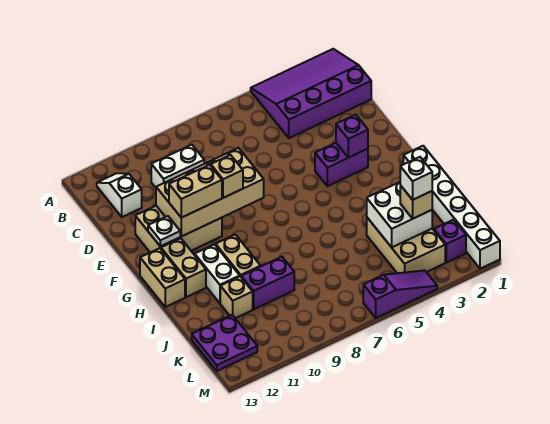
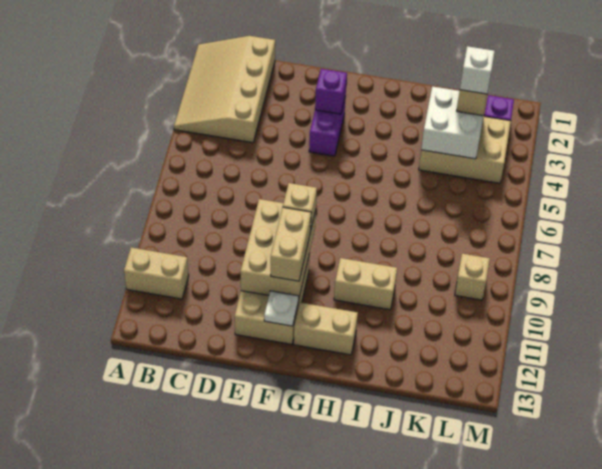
purple 3x4 slope [251,49,371,138] -> tan 3x4 slope [174,36,275,143]
white 1x2 slope [97,173,142,217] -> none
white 1x2 brick [151,145,204,188] -> none
tan 2x4 brick [156,148,264,237] -> tan 2x3 brick [240,199,316,300]
tan 1x2 brick [140,248,185,307] -> tan 1x2 brick moved to [124,247,189,299]
white 1x6 brick [403,146,500,269] -> none
white 1x2 brick [195,244,240,303] -> none
purple 1x2 brick [241,257,294,309] -> none
tan 1x1 brick [220,276,253,318] -> tan 1x1 brick moved to [455,254,490,300]
purple 2x2 plate [192,315,257,371] -> none
purple 1x3 slope [363,270,437,318] -> none

